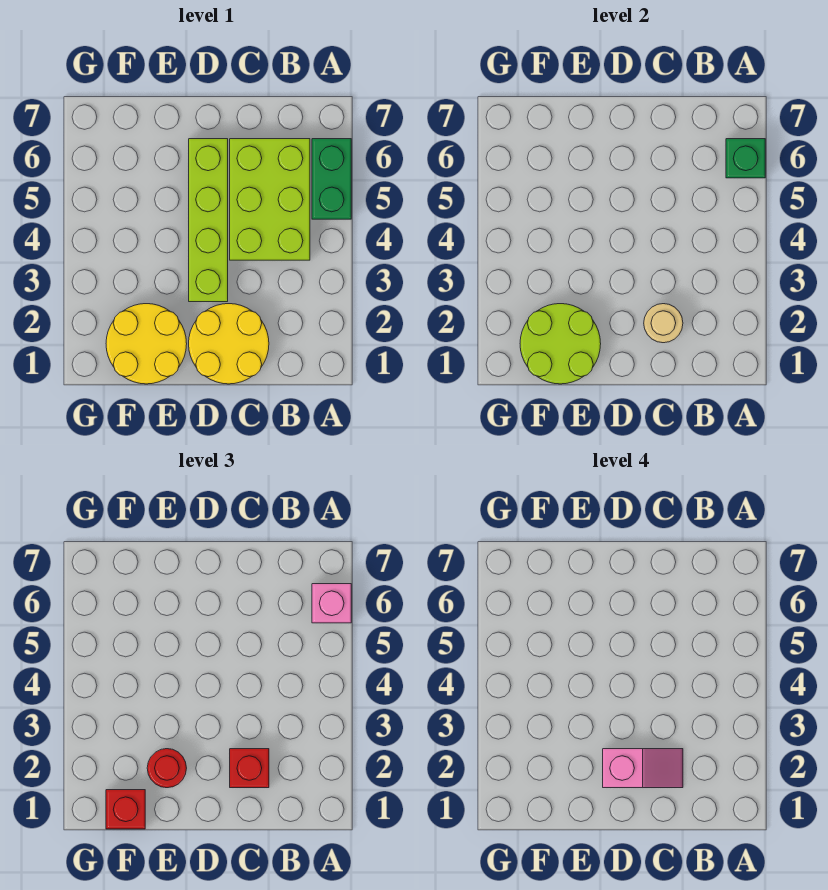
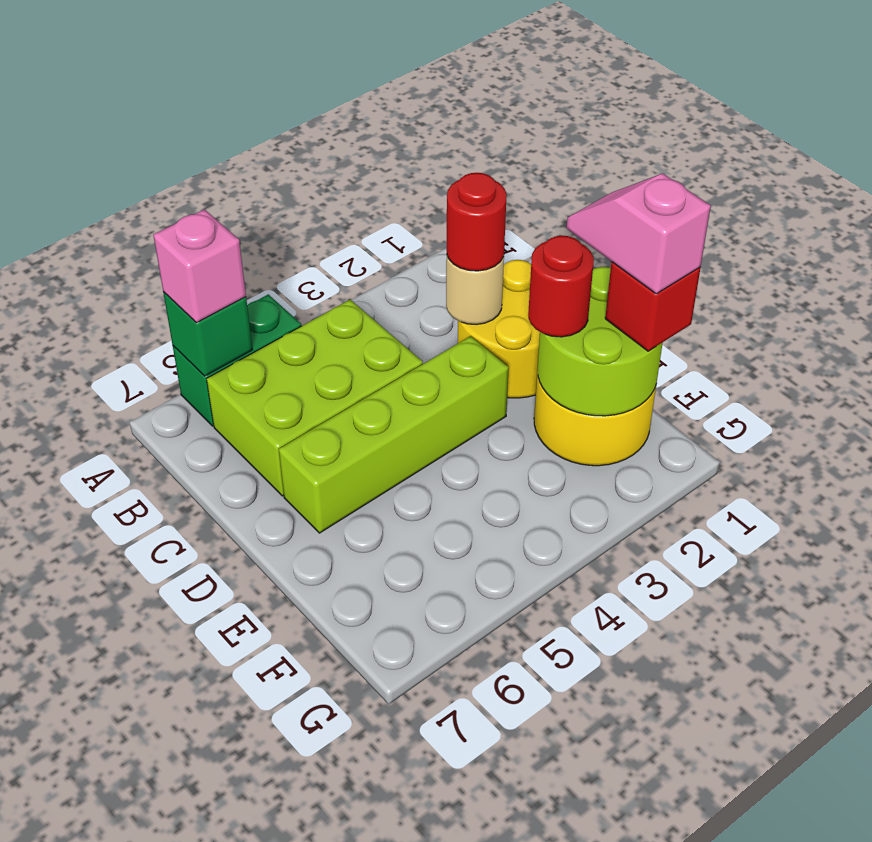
red 1x1 brick [230,749,269,788] -> red 1x1 round brick [447,173,507,271]
pink 1x2 slope [603,749,683,788] -> pink 1x2 slope moved to [567,173,711,294]

